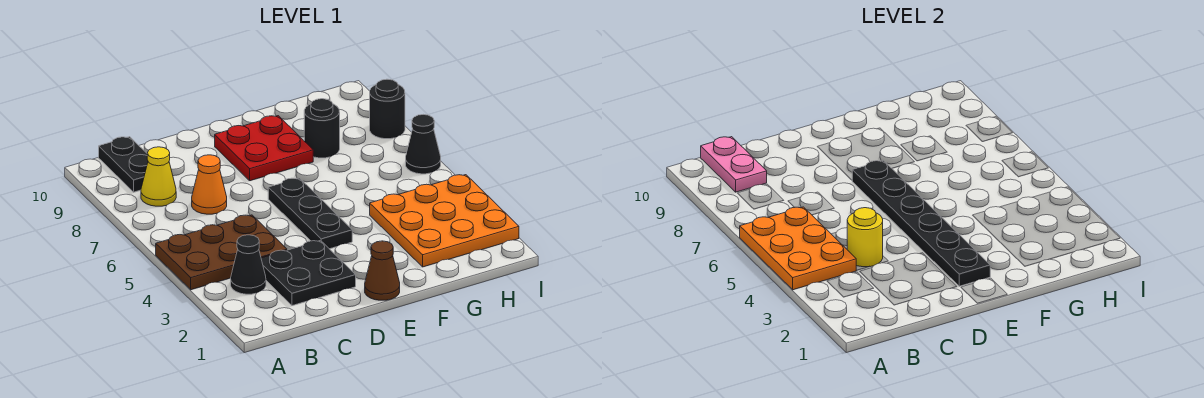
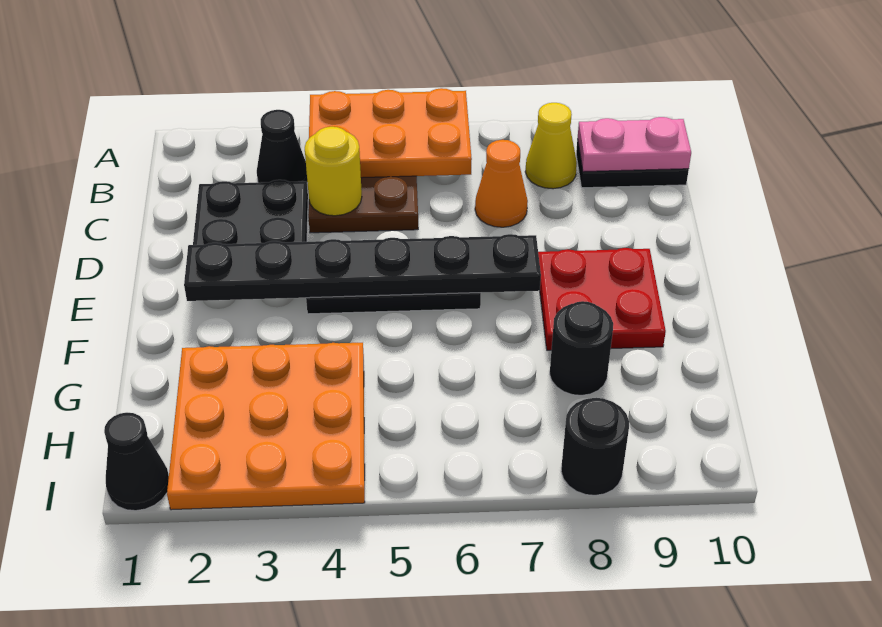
brown 1x1 cone [365,241,400,300] -> none
black 1x1 cone [406,114,441,174] -> black 1x1 cone moved to [104,413,169,511]

